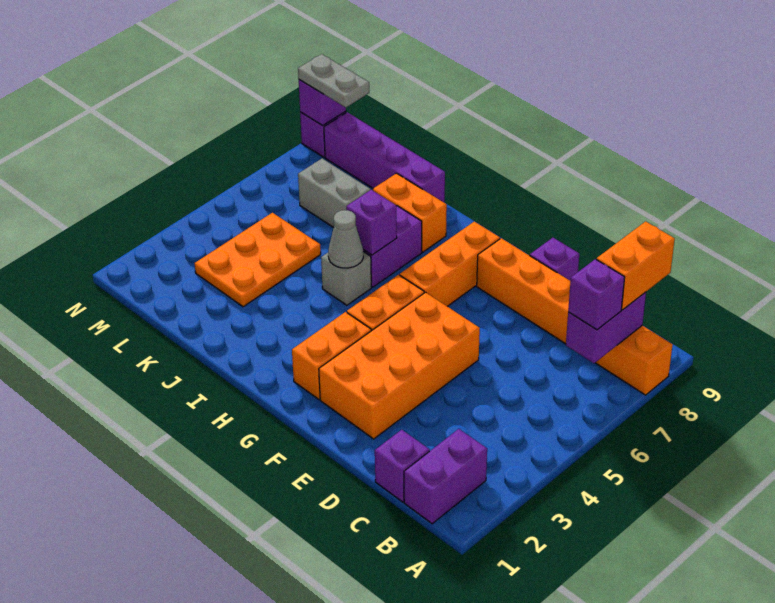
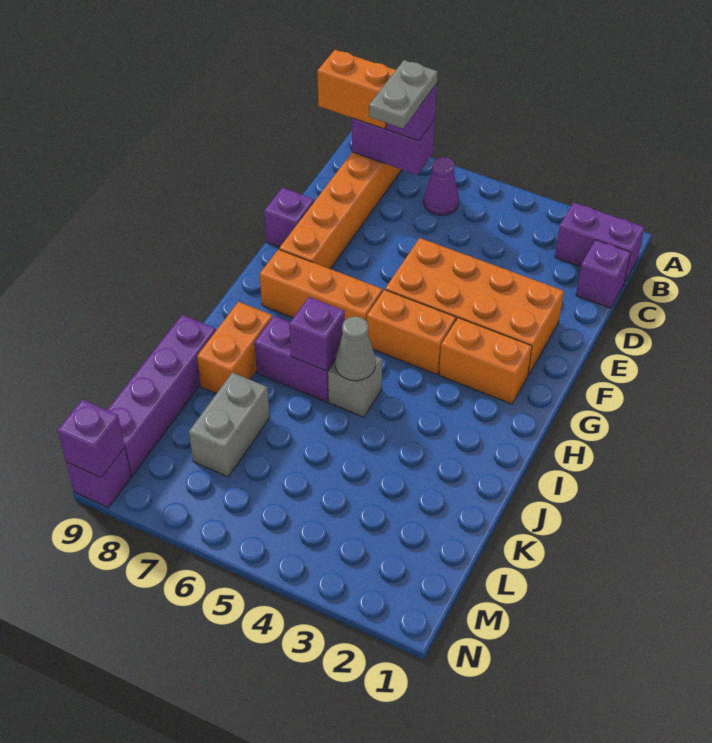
none -> purple 1x1 cone [424,157,459,215]
orange 2x3 plate [195,213,321,307] -> none
grey 1x2 plate [298,54,369,108] -> grey 1x2 plate moved to [369,60,438,128]

